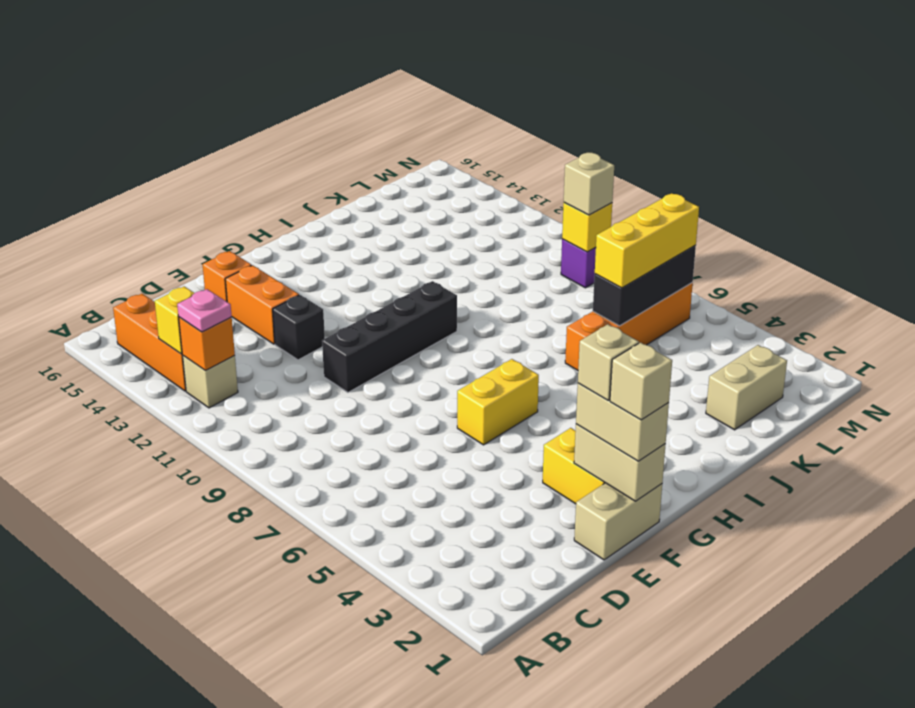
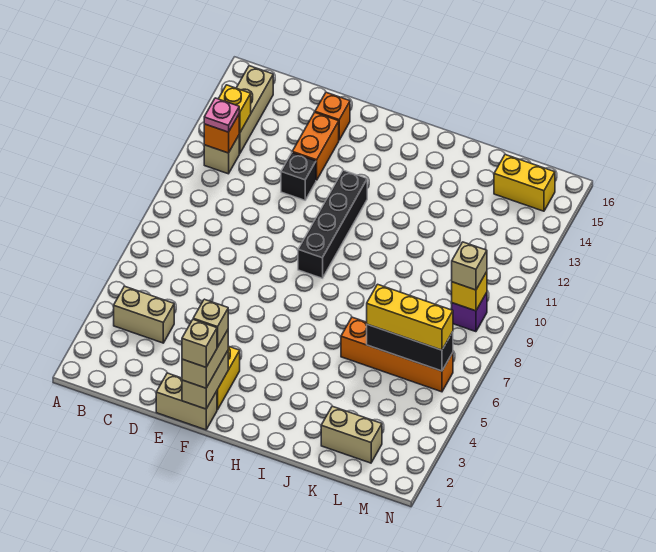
none -> tan 1x2 brick [114,286,174,343]
orange 1x3 brick [113,294,186,391] -> tan 1x3 brick [237,66,273,154]
black 1x4 brick [322,281,457,392] -> black 1x4 brick turned to [298,170,367,278]
yellow 1x2 brick [457,359,539,445] -> yellow 1x2 brick moved to [494,155,555,211]

